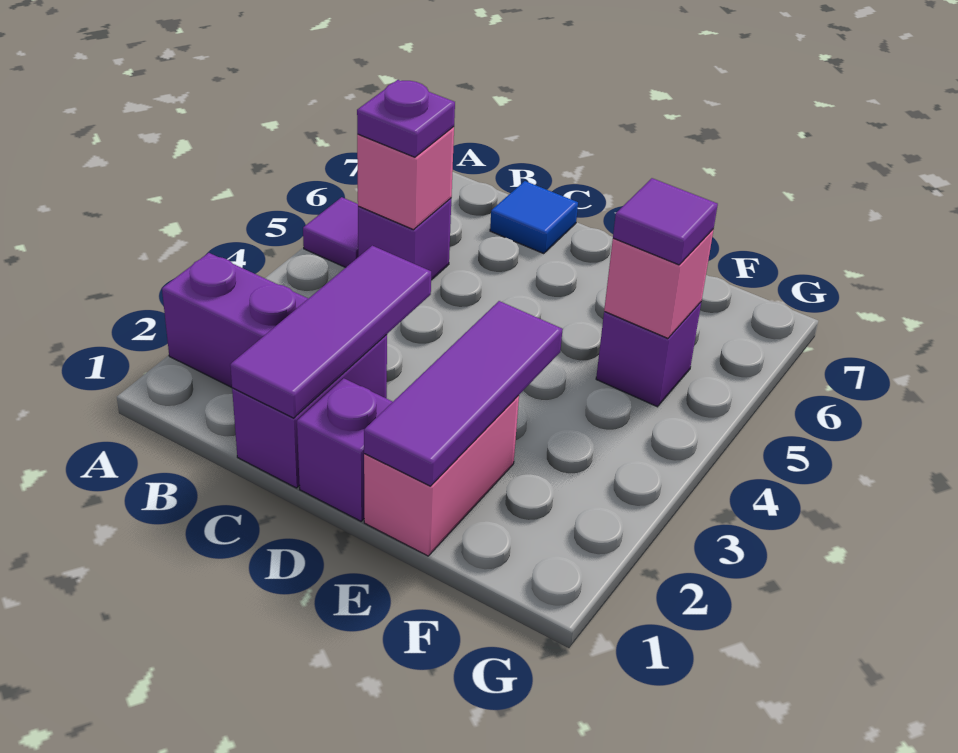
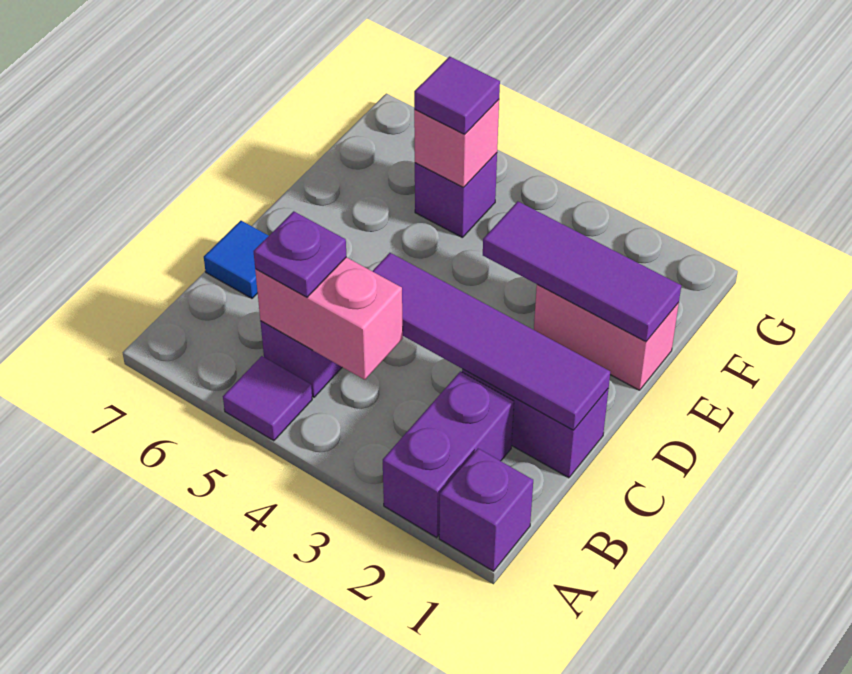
pink 1x1 brick [357,127,454,230] -> pink 1x2 brick [255,257,403,380]
purple 1x3 tile [230,246,431,418] -> purple 1x4 tile [373,253,610,430]
purple 1x1 brick [297,378,393,521] -> purple 1x1 brick moved to [439,449,533,571]

